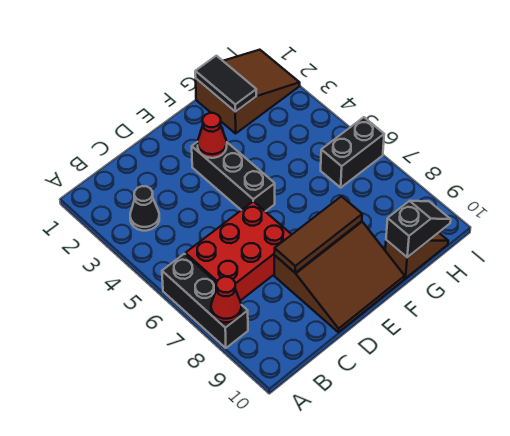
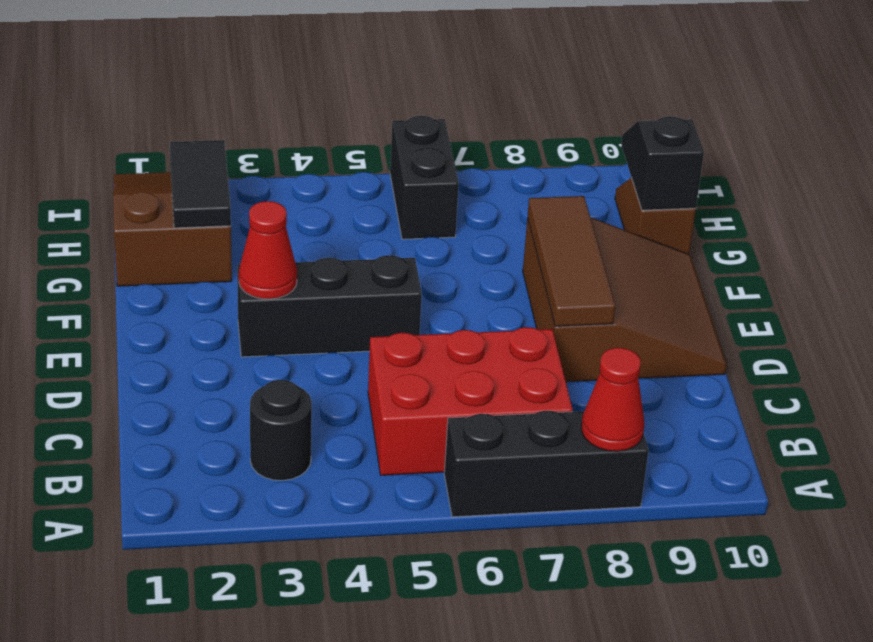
black 1x1 cone [130,186,159,231] -> black 1x1 round brick [250,380,312,481]
red 2x3 brick [185,201,292,301] -> red 2x3 brick turned to [368,327,573,475]
black 1x2 tile [195,56,256,112] -> black 1x2 tile turned to [170,140,231,228]

